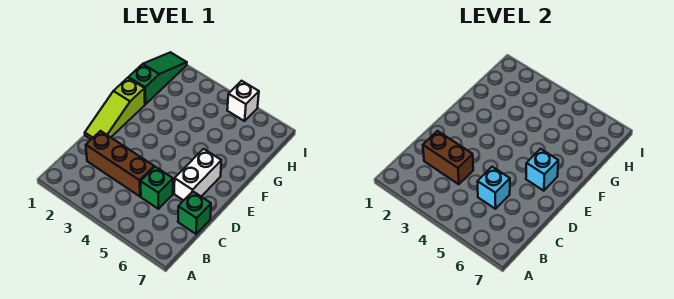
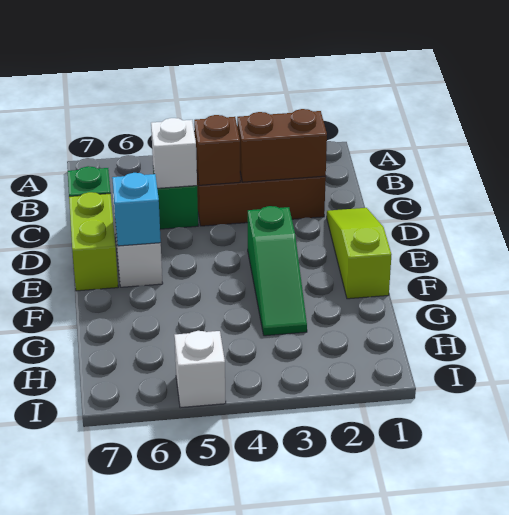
none -> brown 1x1 brick [194,115,240,185]
cyan 1x1 brick [477,167,510,209] -> white 1x1 brick [151,118,197,188]
none -> lime 1x2 brick [69,192,118,291]
green 1x3 slope [129,52,187,104] -> green 1x3 slope moved to [248,206,307,336]

